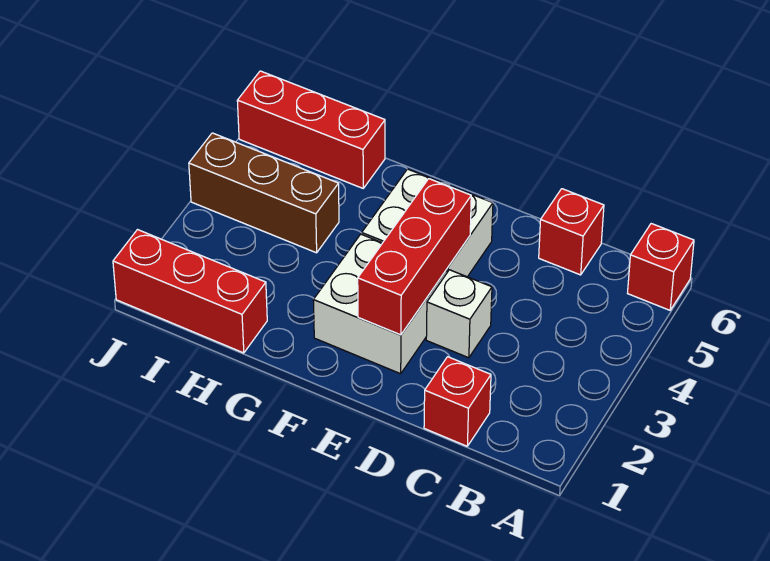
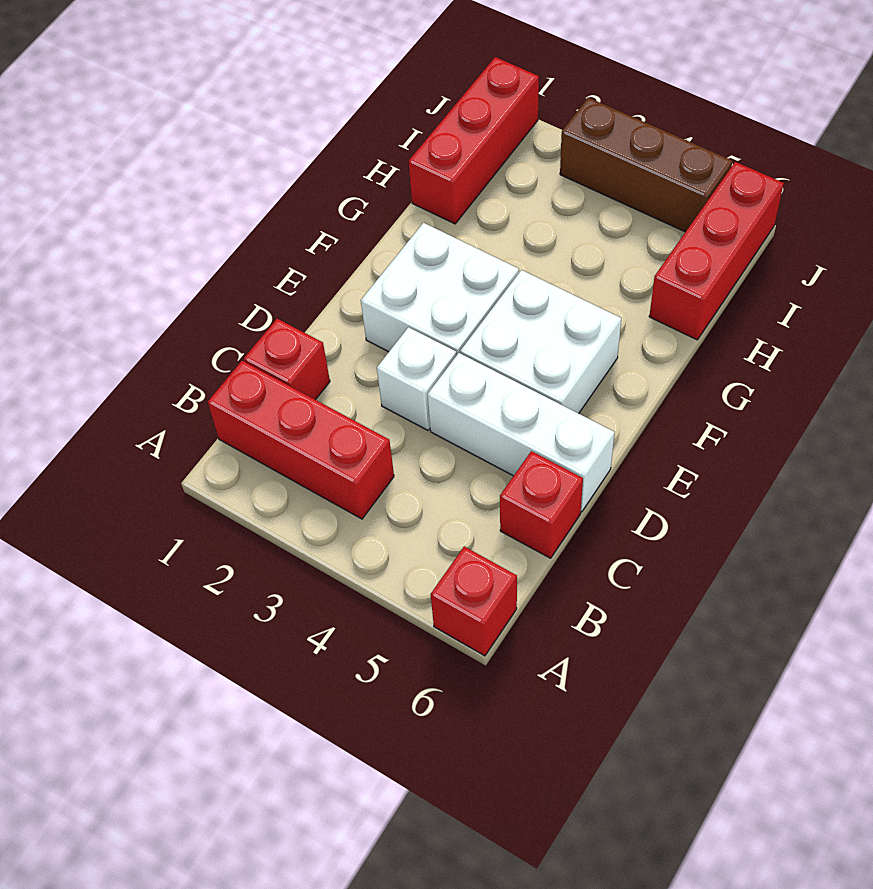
none -> white 1x3 brick [428,353,615,512]
red 1x3 brick [358,179,471,335] -> red 1x3 brick moved to [208,361,394,519]
brown 1x3 brick [189,133,339,253] -> brown 1x3 brick turned to [560,98,733,232]

